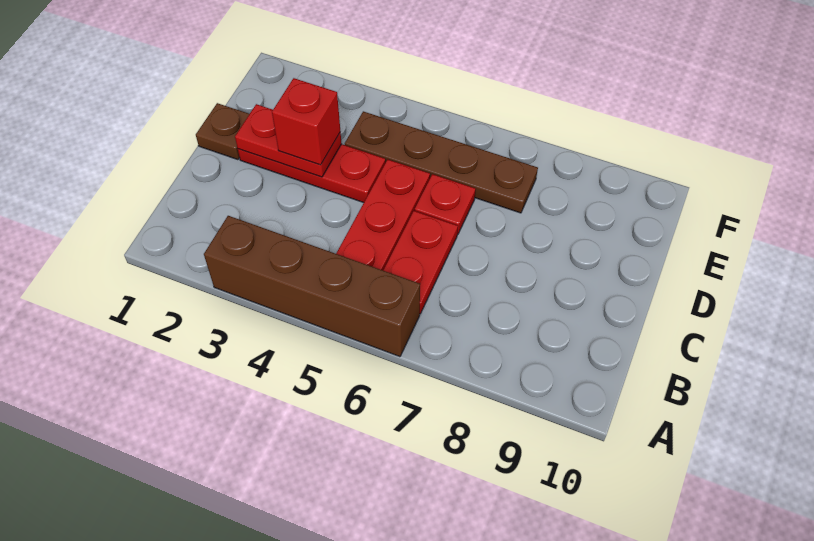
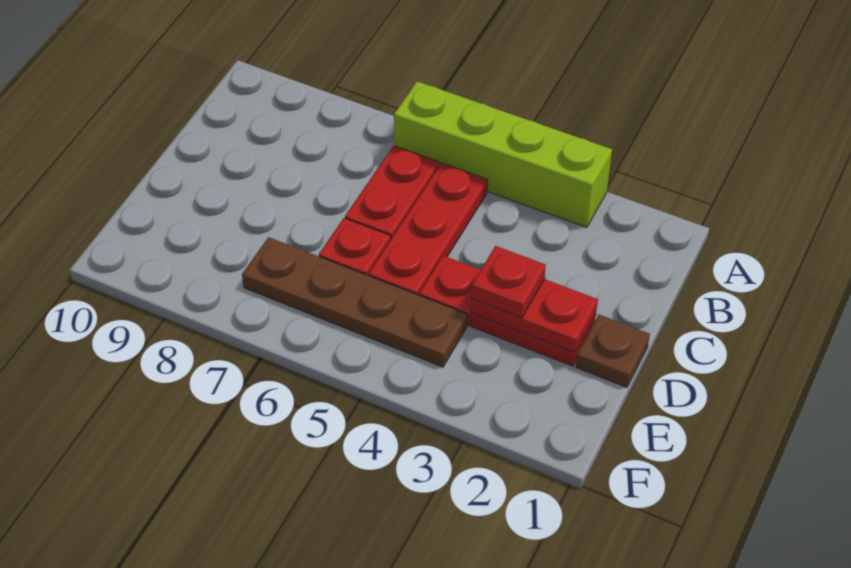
brown 1x4 brick [204,216,420,357] -> lime 1x4 brick [394,81,612,227]
red 1x1 brick [272,78,340,165] -> red 1x1 plate [471,246,546,318]

